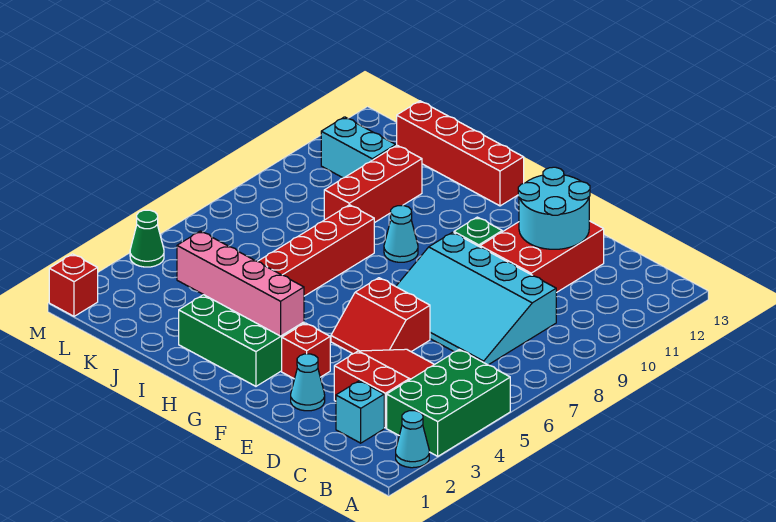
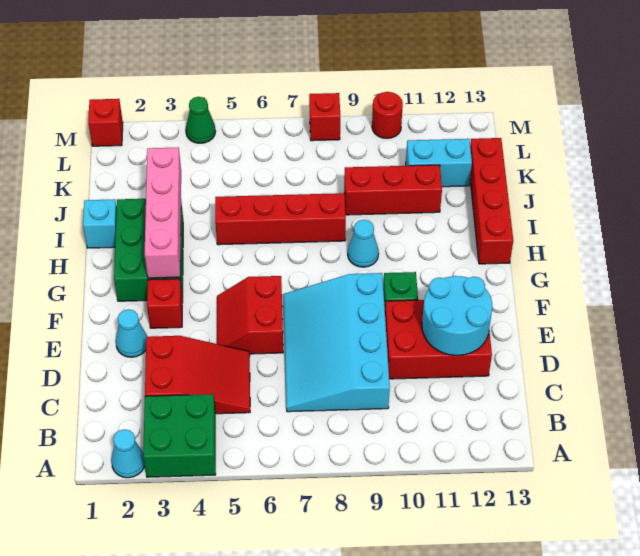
green 2x3 brick [387,350,510,456] -> green 2x2 brick [143,394,216,477]
cyan 1x1 brick [336,381,384,443] -> cyan 1x1 brick moved to [83,199,117,248]
cyan 1x2 brick [321,117,396,178] -> cyan 1x2 brick turned to [406,139,472,187]
none -> red 1x1 brick [309,93,340,141]
none -> red 1x1 round brick [372,92,403,139]

